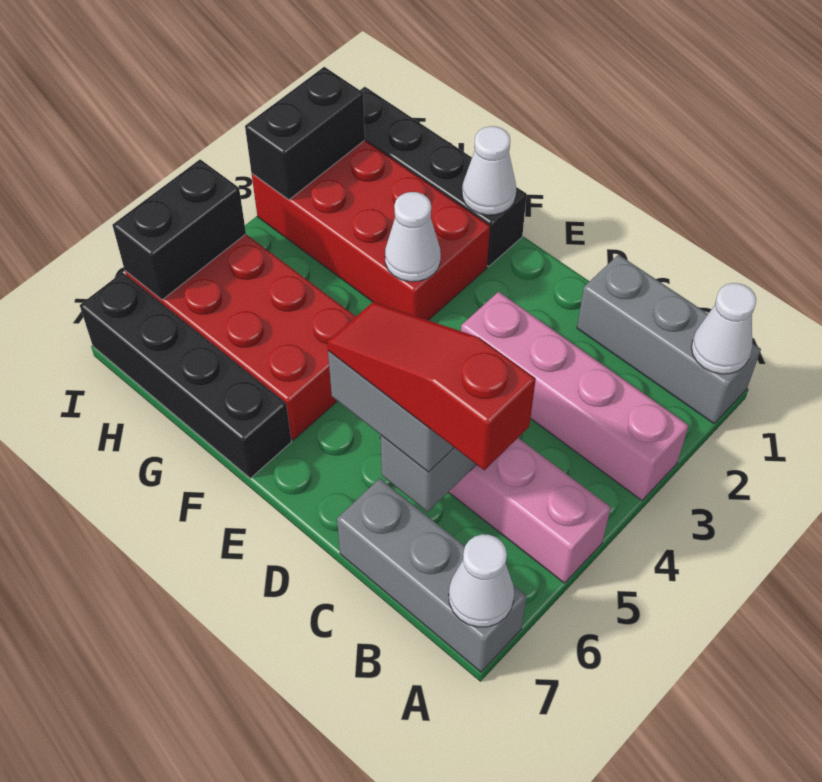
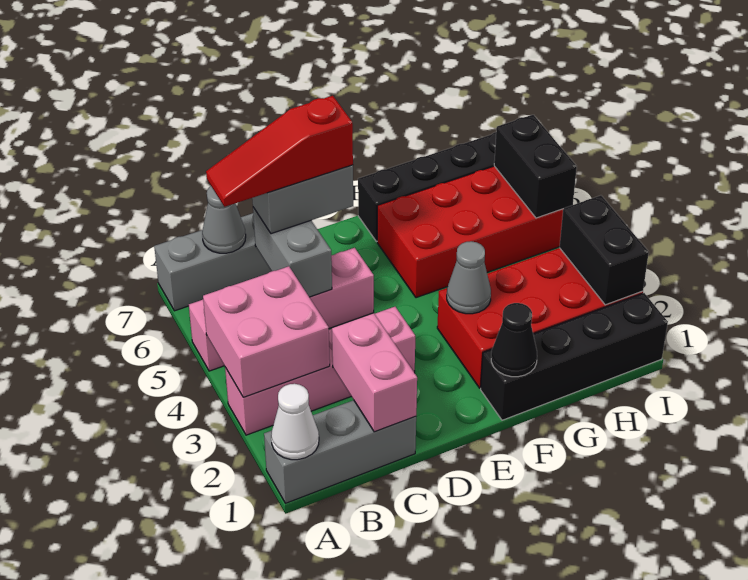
none -> pink 2x2 brick [203,266,330,397]
white 1x1 cone [449,534,514,627] -> none
red 1x3 slope [327,302,536,470] -> red 1x3 slope turned to [206,96,353,207]
none -> grey 1x1 cone [202,186,246,253]
none -> pink 1x2 brick [332,313,417,432]
white 1x1 cone [462,126,516,215] -> black 1x1 cone [491,303,537,377]
white 1x1 cone [385,192,441,282] -> grey 1x1 cone [447,241,491,314]

